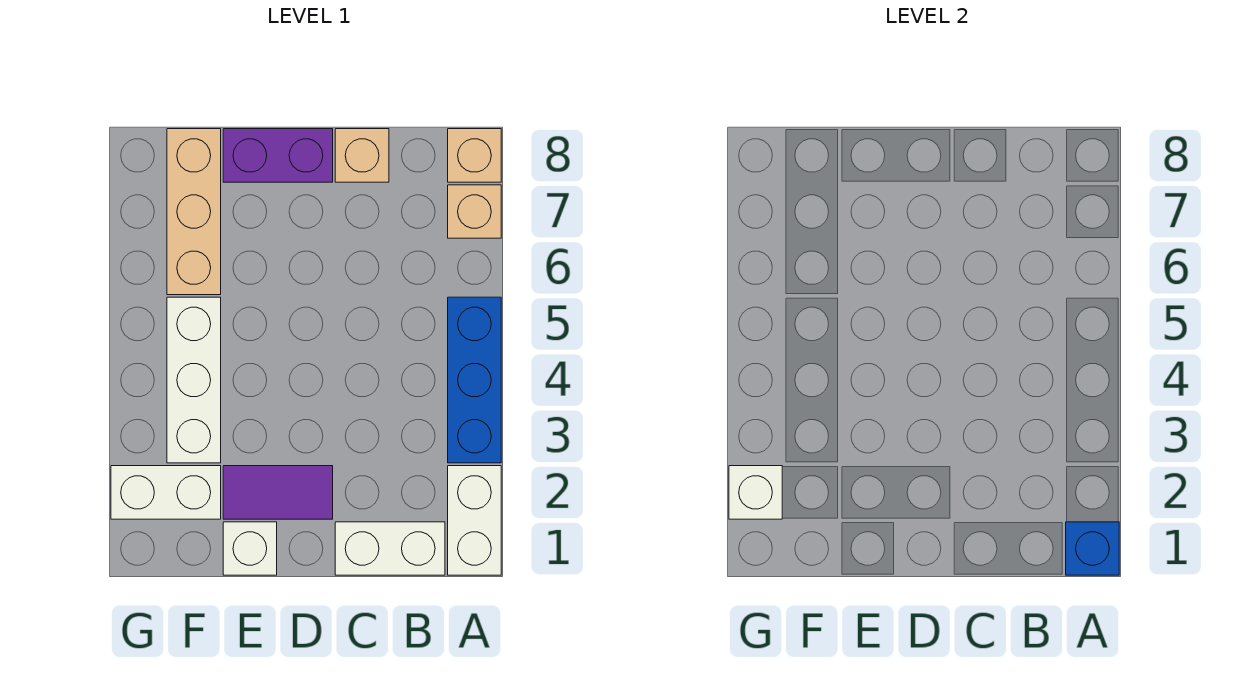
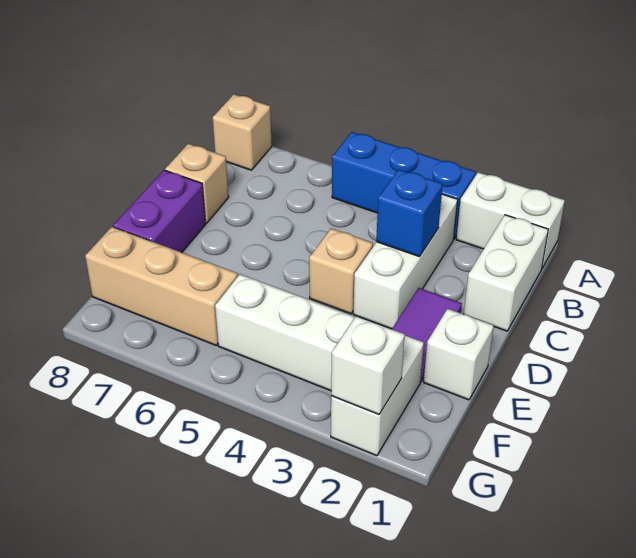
blue 1x1 brick [1066,522,1119,575] -> blue 1x1 brick moved to [376,170,442,257]
tan 1x1 brick [448,185,501,238] -> tan 1x1 brick moved to [309,228,373,314]
none -> white 1x3 brick [353,194,458,329]

